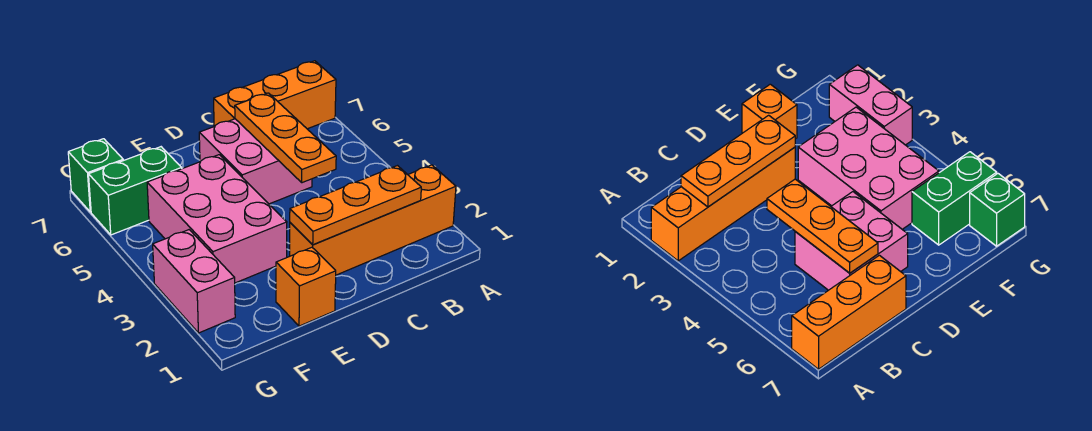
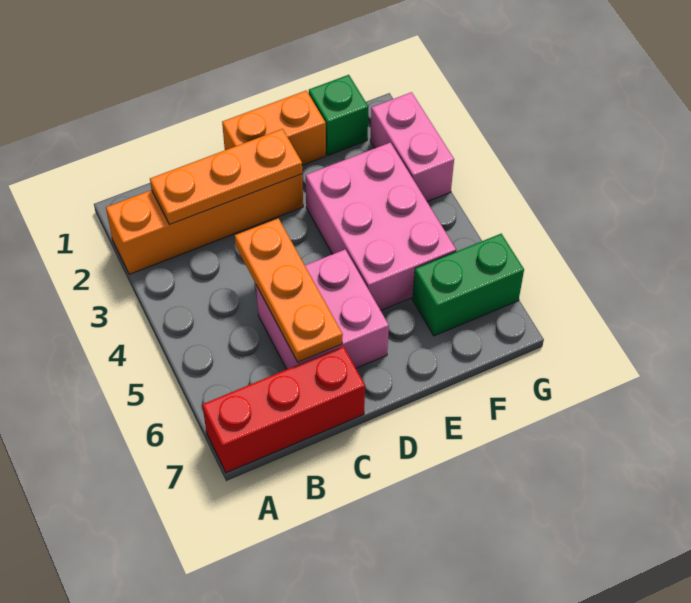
orange 1x3 brick [214,61,336,129] -> red 1x3 brick [202,346,365,473]
orange 1x1 brick [276,247,336,326] -> orange 1x2 brick [222,91,326,165]
green 1x1 brick [68,139,123,212] -> green 1x1 brick moved to [309,75,368,155]

